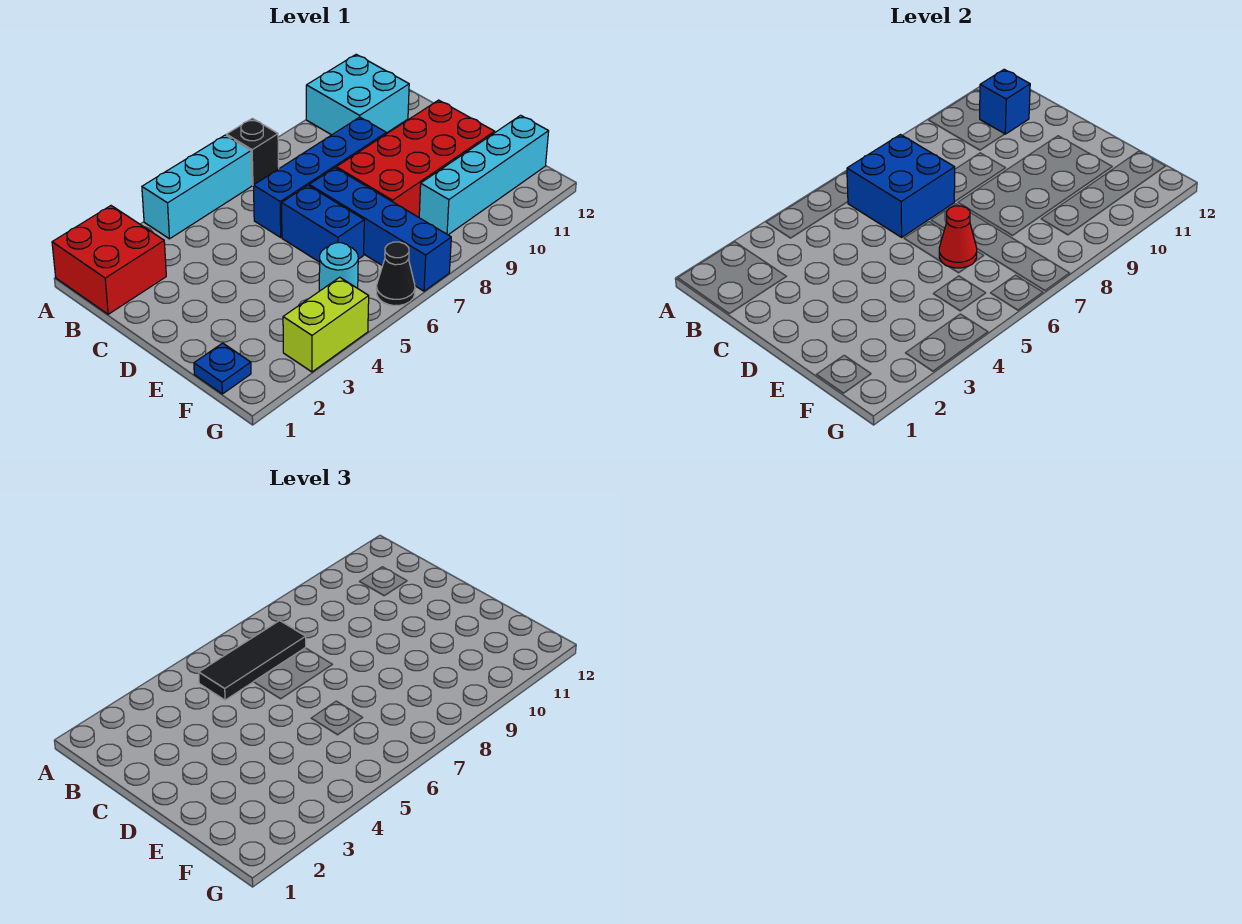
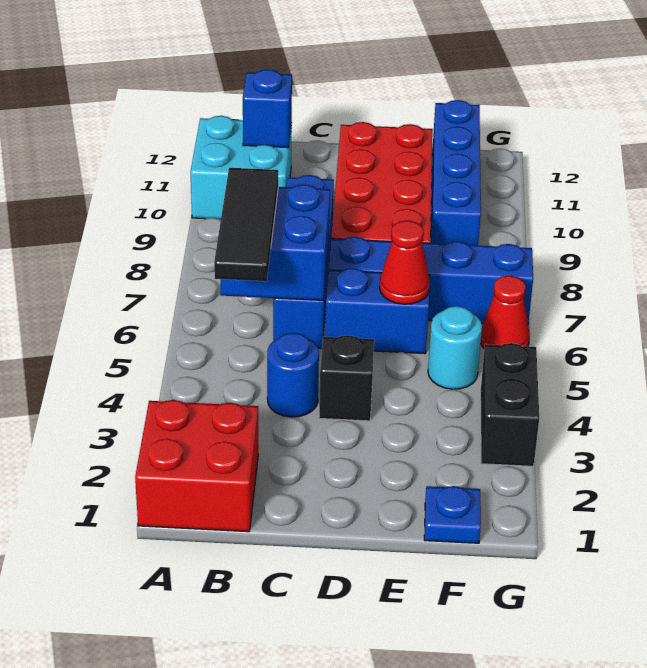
cyan 1x3 brick [142,135,252,239] -> none
black 1x1 brick [226,118,279,185] -> black 1x1 brick moved to [319,335,374,421]
none -> blue 1x1 round brick [267,333,319,417]
cyan 1x4 brick [419,115,549,235] -> blue 1x4 brick [431,100,481,246]
lime 1x2 brick [283,277,369,372] -> black 1x2 brick [480,343,539,466]
black 1x1 cone [377,242,415,306] -> red 1x1 cone [481,276,530,348]

